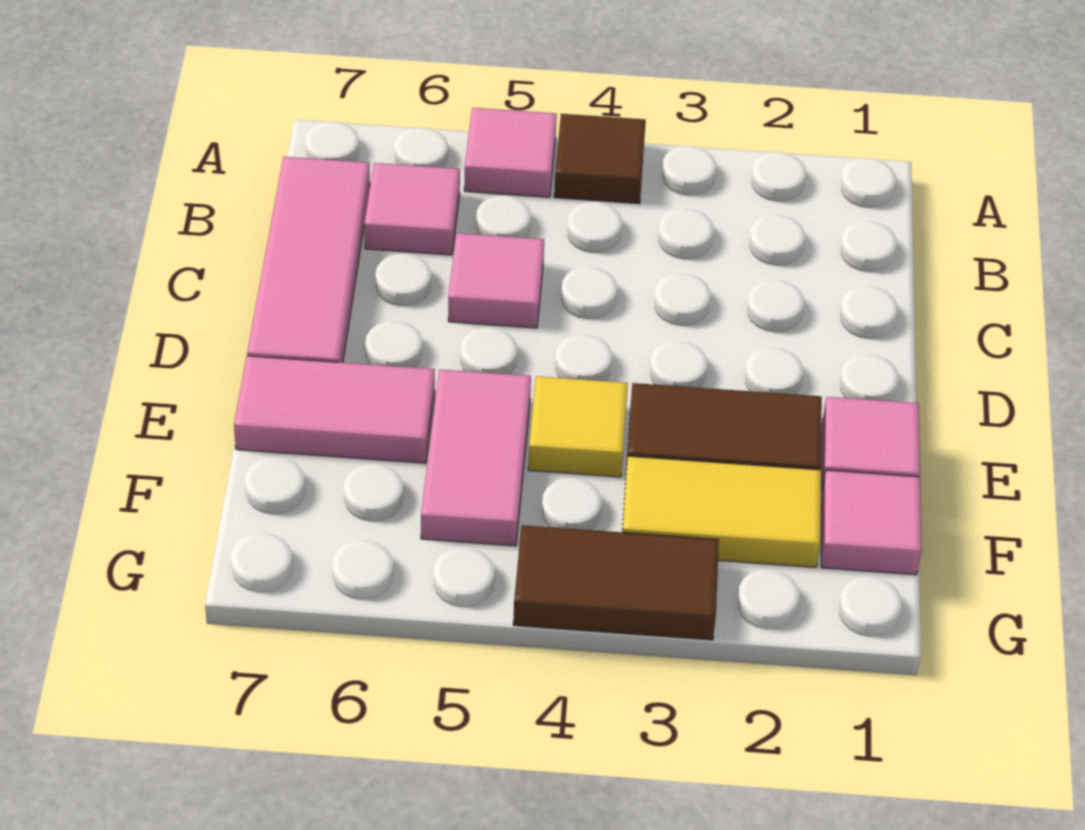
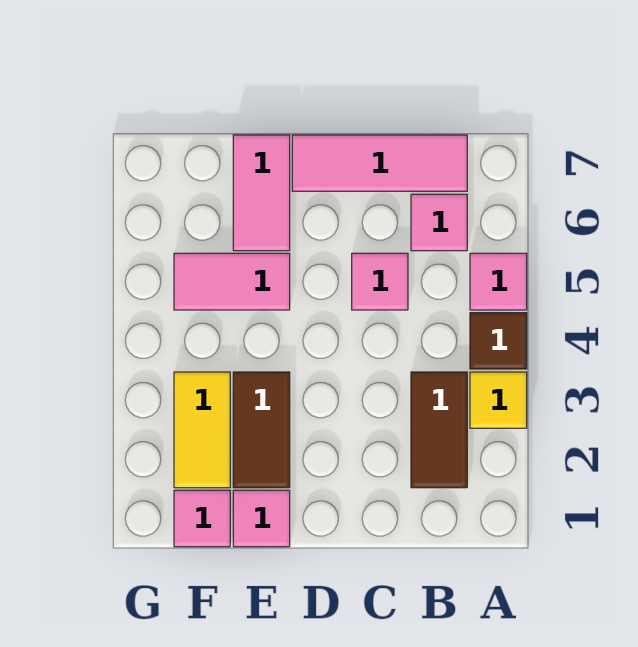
yellow 1x1 tile [528,376,628,477] -> yellow 1x1 tile moved to [470,372,527,428]
brown 1x2 tile [513,525,719,640] -> brown 1x2 tile moved to [411,372,467,488]

